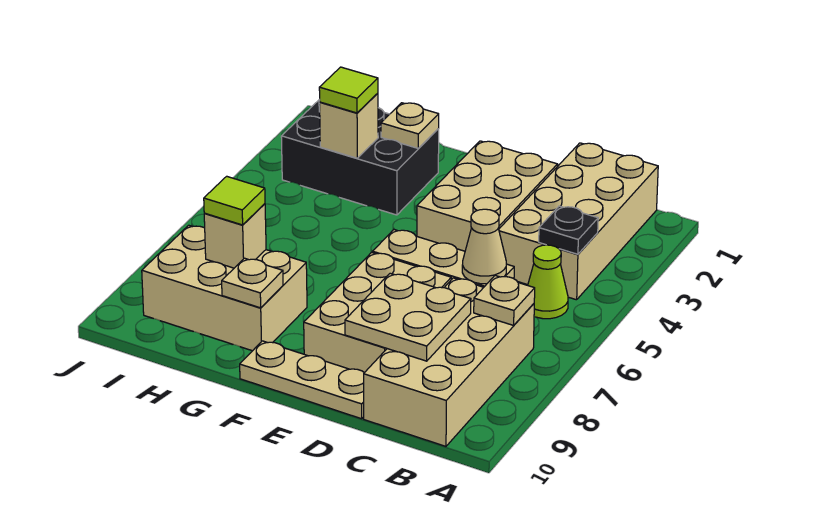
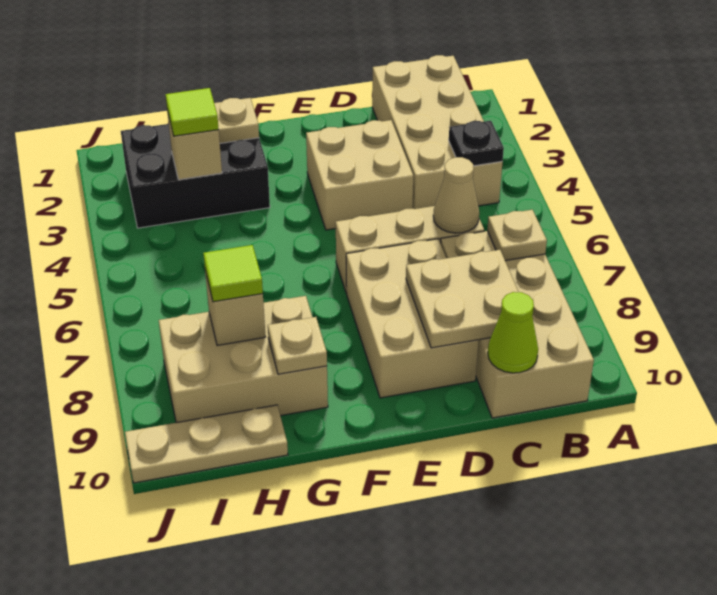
lime 1x1 cone [528,245,568,319] -> lime 1x1 cone moved to [488,292,538,373]
tan 2x3 brick [417,141,558,251] -> tan 2x2 brick [306,120,413,230]
tan 1x3 plate [240,341,364,419] -> tan 1x3 plate moved to [125,405,288,483]

